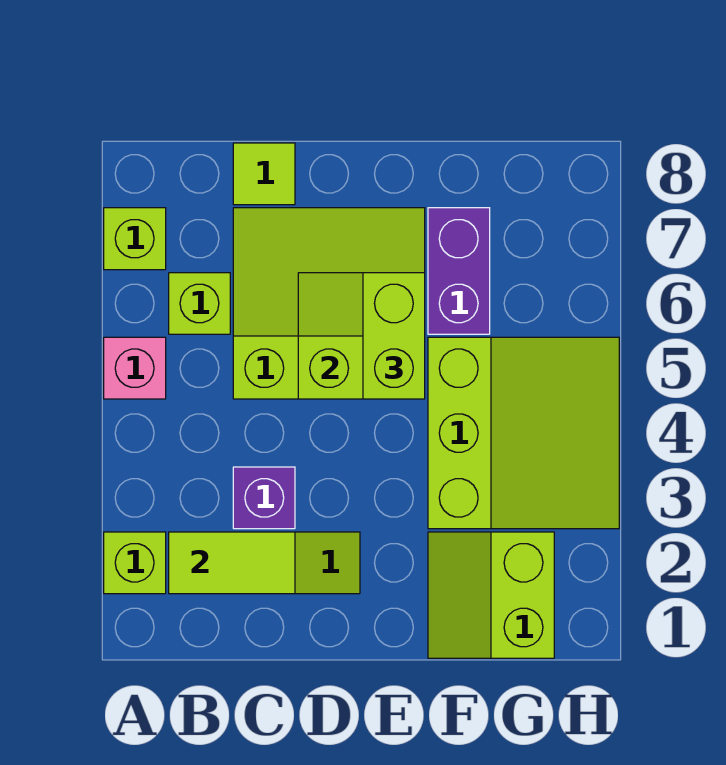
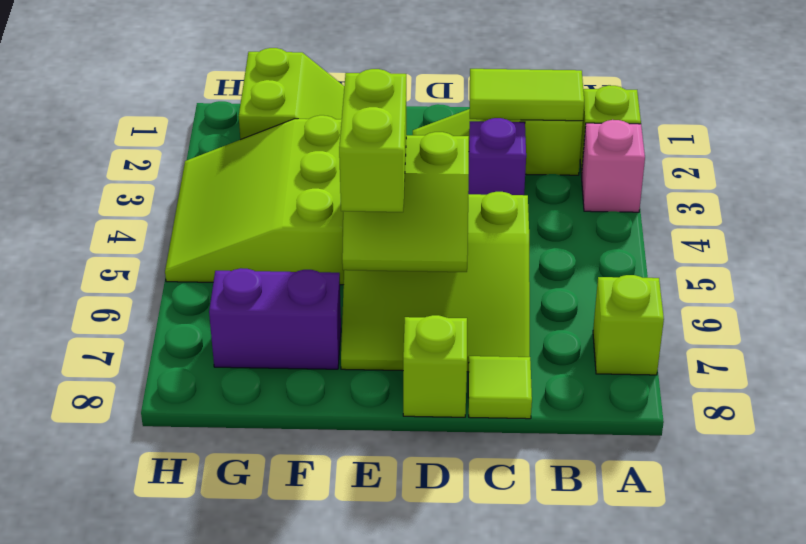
pink 1x1 brick [104,337,166,399] -> pink 1x1 brick moved to [581,120,645,212]
lime 1x1 brick [169,273,230,334] -> lime 1x1 brick moved to [403,315,467,417]
purple 1x2 brick [428,208,490,334] -> purple 1x2 brick turned to [209,268,341,369]

